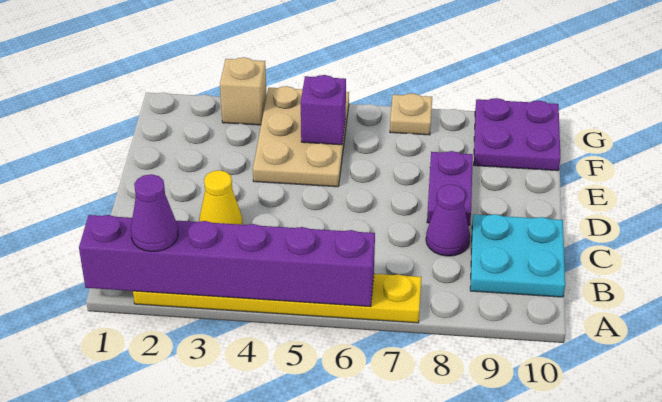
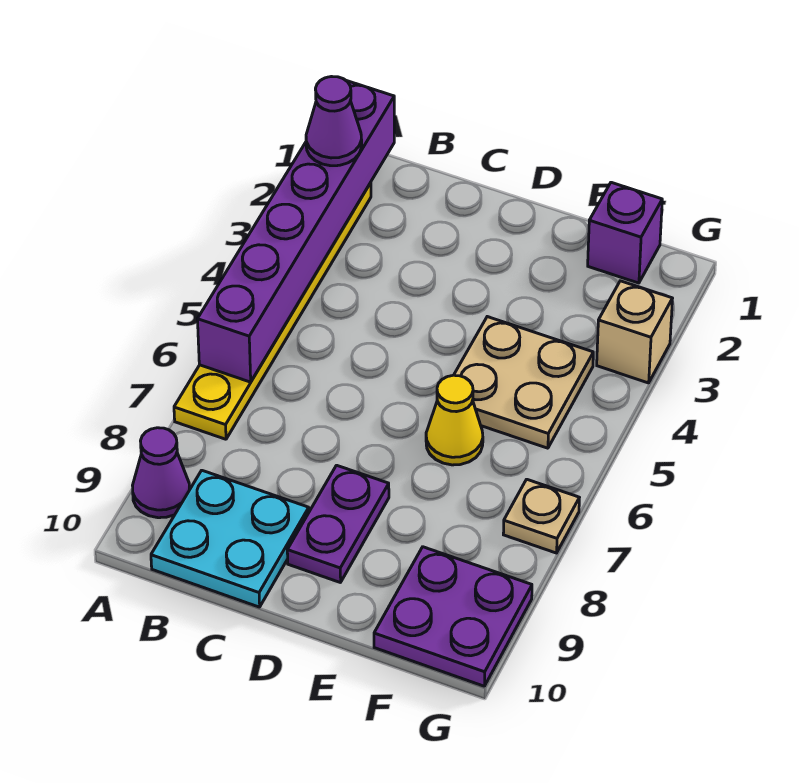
yellow 1x1 cone [199,170,242,225] -> yellow 1x1 cone moved to [426,375,483,465]
purple 1x1 cone [426,184,470,256] -> purple 1x1 cone moved to [133,428,189,518]
purple 1x2 plate [427,151,473,225] -> purple 1x2 plate turned to [287,465,389,583]
tan 2x3 plate [253,86,349,187] -> tan 2x2 plate [454,317,593,448]
purple 1x1 brick [301,75,346,145] -> purple 1x1 brick moved to [588,182,662,283]

